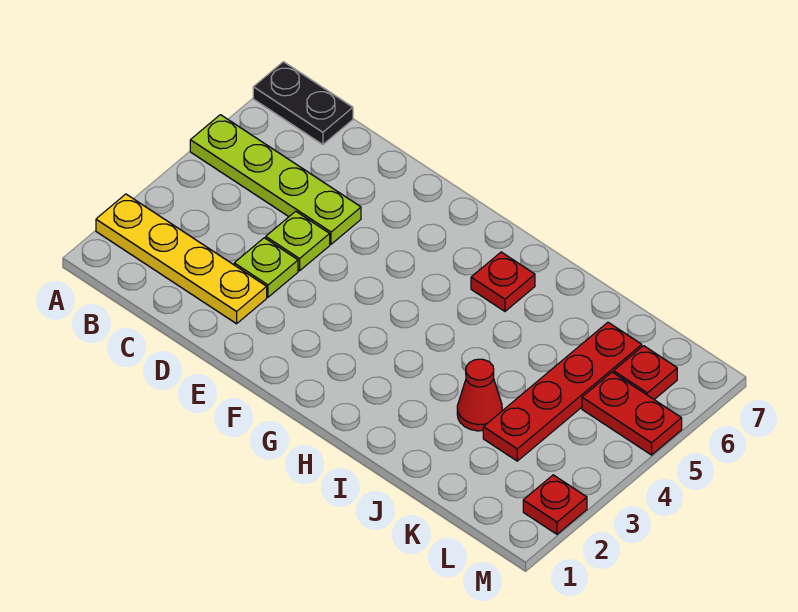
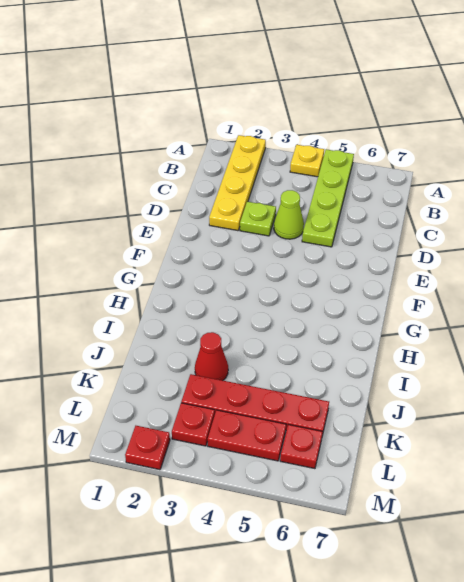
none -> yellow 1x1 plate [290,145,324,177]
black 1x2 plate [253,62,353,145] -> none
lime 1x1 plate [266,211,330,271] -> lime 1x1 cone [274,190,304,239]
red 1x1 plate [471,252,535,311] -> red 1x1 plate moved to [172,403,215,446]
red 1x2 plate [582,372,682,455] -> red 1x2 plate turned to [208,410,286,461]

